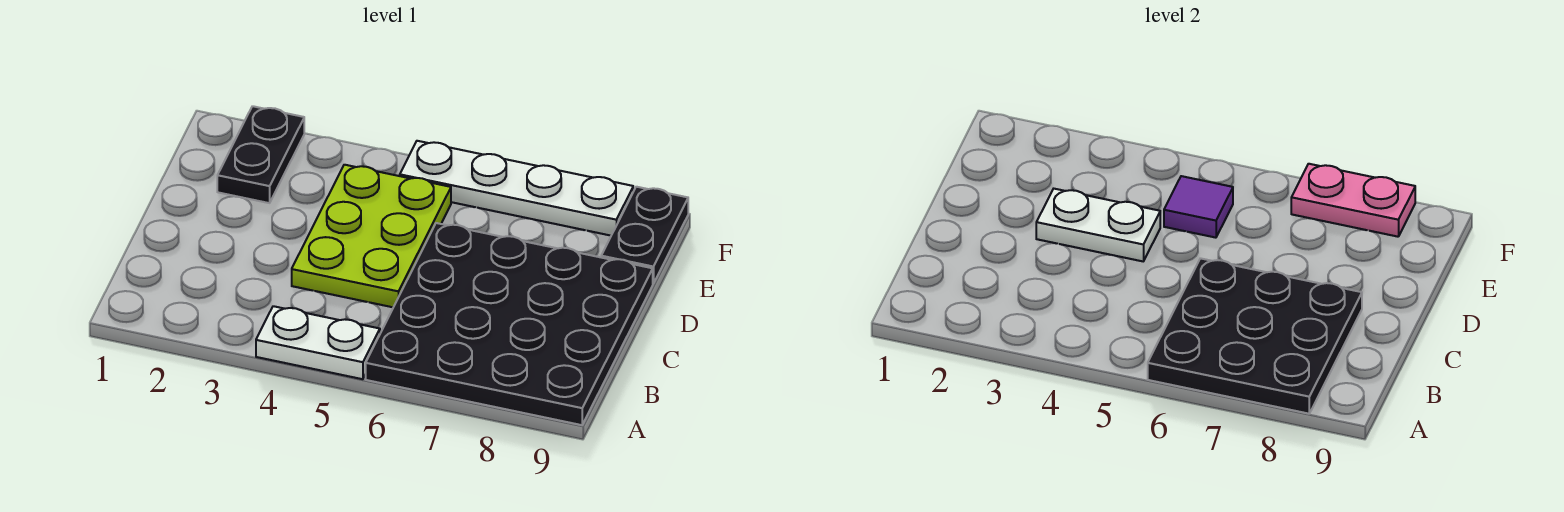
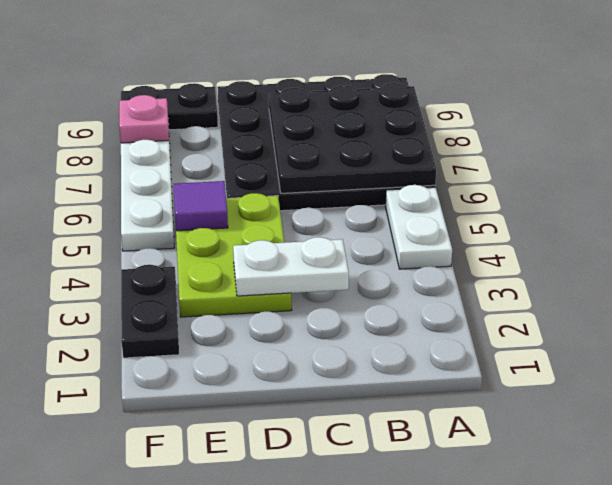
lime 2x3 plate [292,165,451,307] -> lime 2x3 plate turned to [176,193,292,317]
white 1x2 plate [1036,189,1160,261] -> white 1x2 plate turned to [233,237,349,296]
black 1x2 plate [217,106,304,203] -> black 1x2 plate turned to [121,265,179,358]
pink 1x2 plate [1291,164,1415,237] -> pink 1x1 plate [119,95,169,143]

